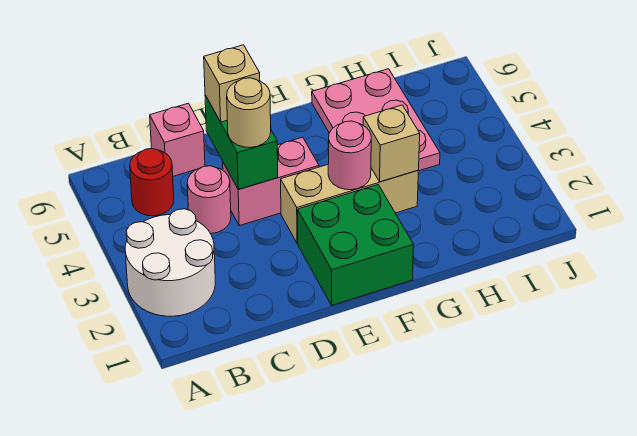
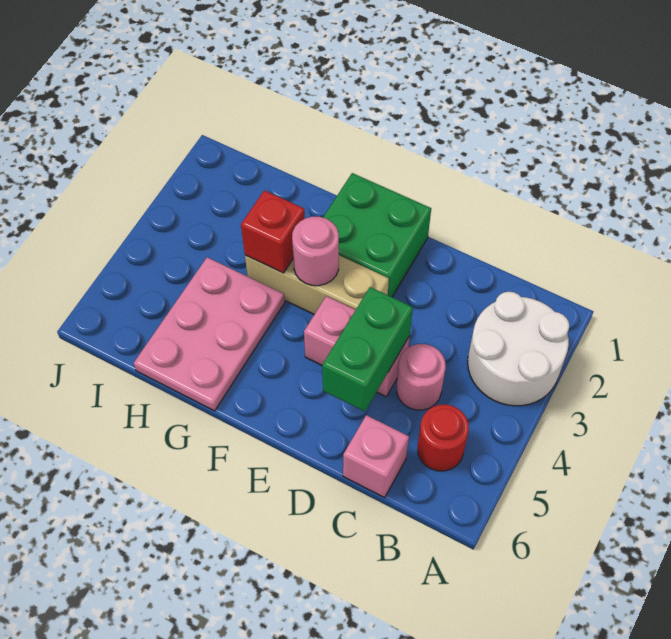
tan 1x1 round brick [227,78,271,148] -> none
tan 1x1 brick [204,45,260,122] -> none
tan 1x1 brick [363,105,420,182] -> red 1x1 brick [241,190,305,273]

